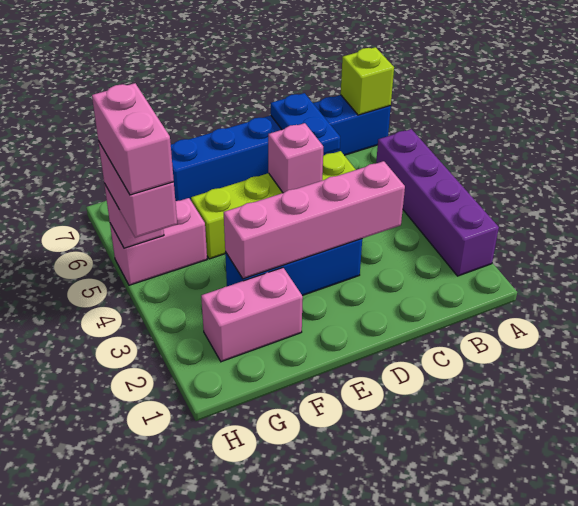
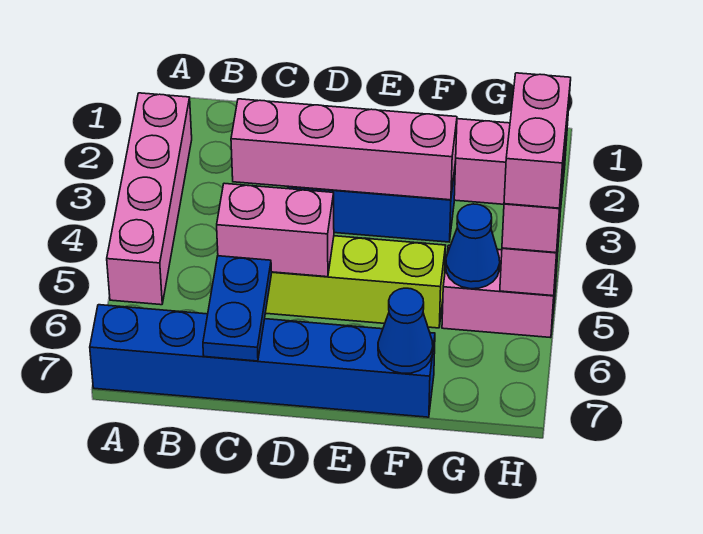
purple 1x4 brick [376,129,499,276] -> pink 1x4 brick [107,93,192,305]
lime 1x1 brick [341,47,394,115] -> none
pink 1x1 brick [268,123,323,193] -> pink 1x2 brick [217,183,334,277]
none -> blue 1x1 cone [378,288,433,373]
none -> blue 1x1 cone [446,204,500,289]

